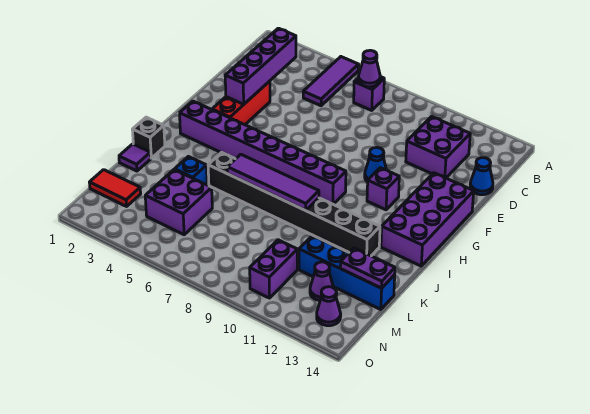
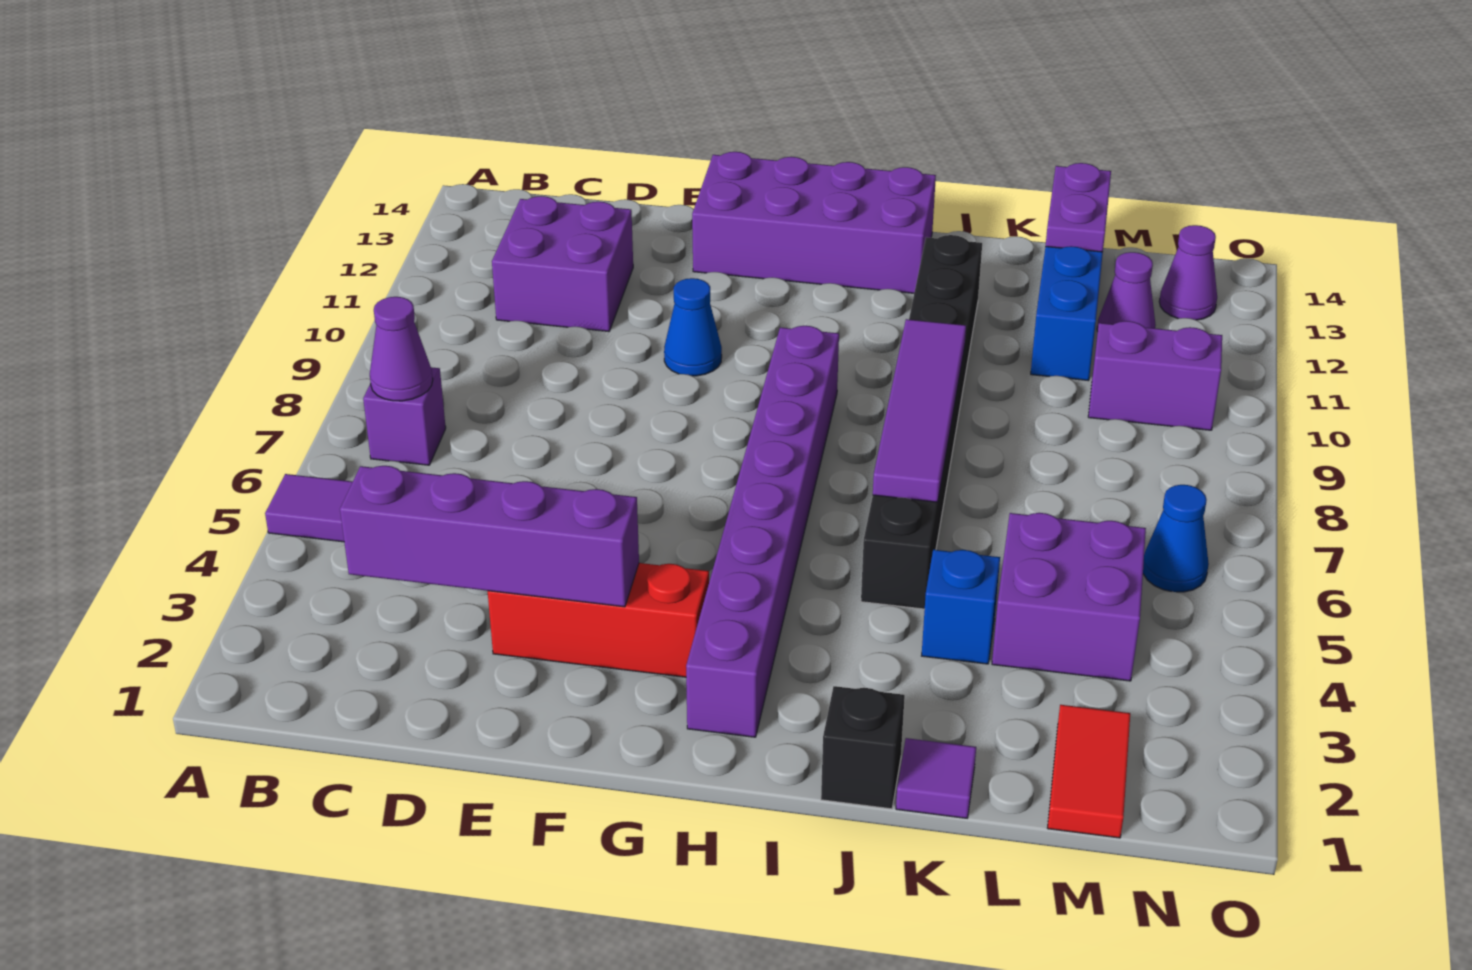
blue 1x1 cone [470,158,493,195] -> blue 1x1 cone moved to [1143,485,1209,592]
purple 1x1 brick [367,168,399,210] -> none

